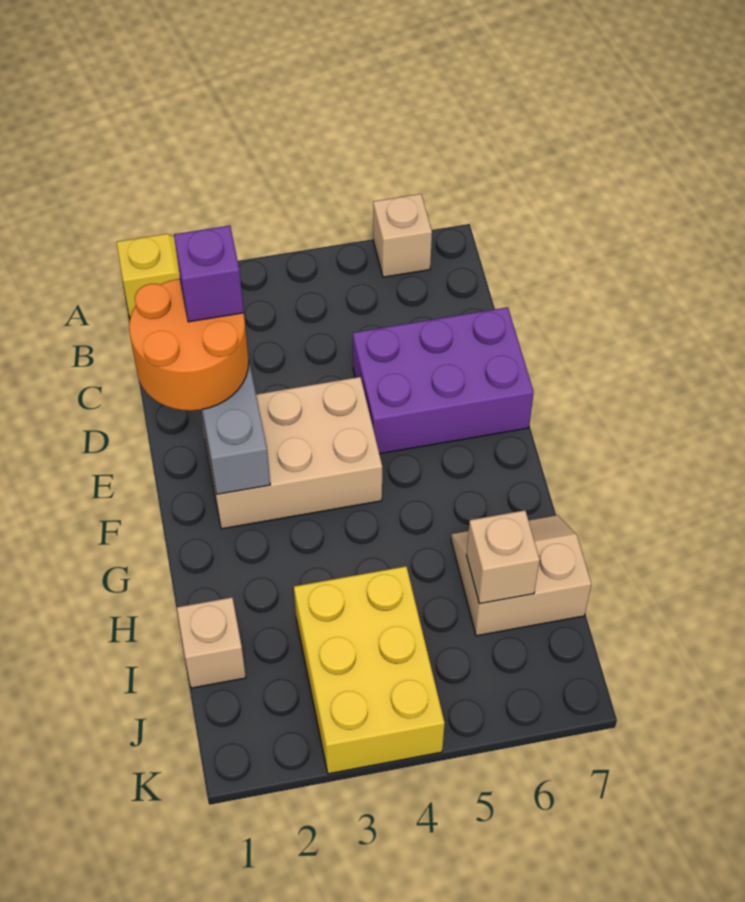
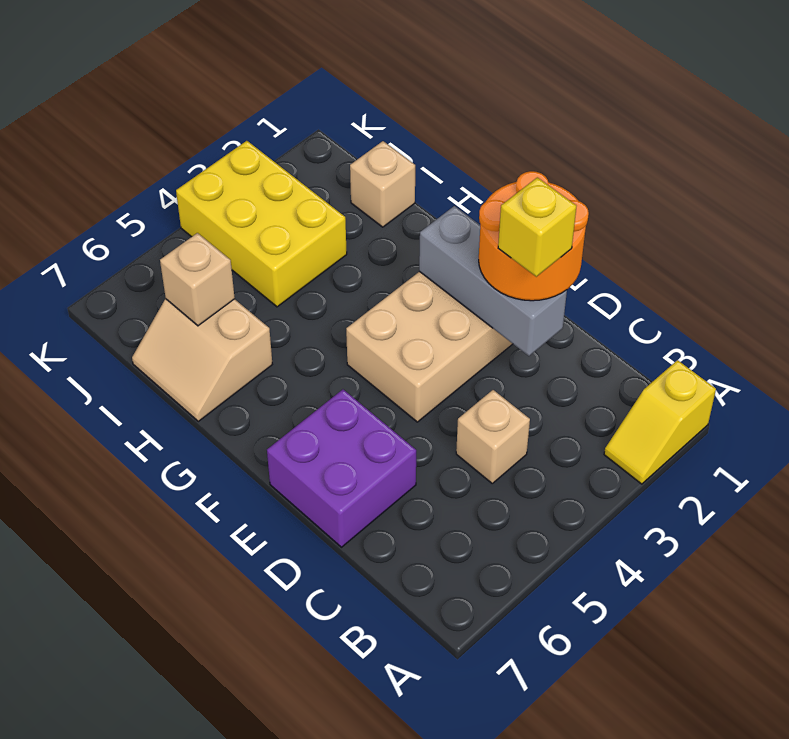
tan 1x1 brick [373,194,432,277] -> tan 1x1 brick moved to [456,390,530,483]
purple 1x1 brick [174,226,244,322] -> yellow 1x1 brick [498,177,576,277]
purple 2x3 brick [353,307,534,454] -> purple 2x2 brick [267,389,416,547]
tan 2x2 slope [451,515,591,636] -> tan 2x2 slope turned to [132,299,272,421]

